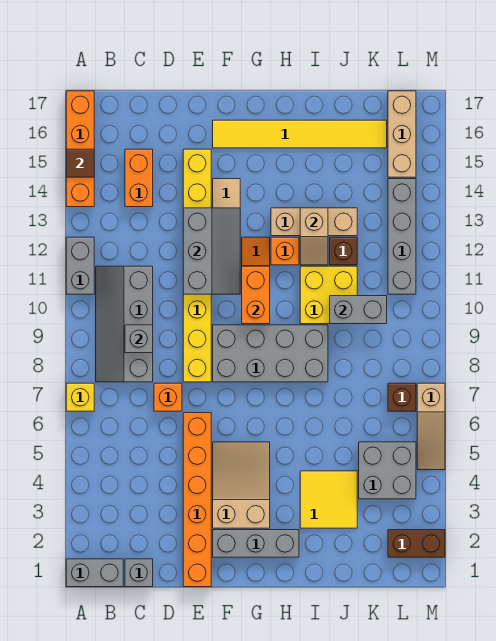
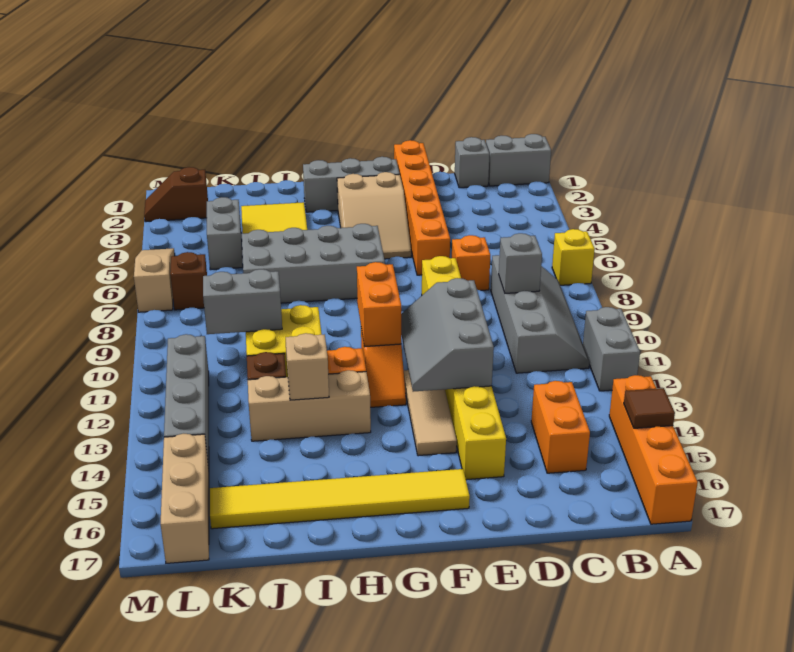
grey 2x4 brick [213,325,328,382] -> grey 2x4 brick moved to [242,224,385,303]
grey 2x2 brick [359,442,416,499] -> grey 1x2 brick [207,197,243,270]
brown 1x2 brick [388,530,445,557] -> brown 1x2 slope [144,167,208,222]

